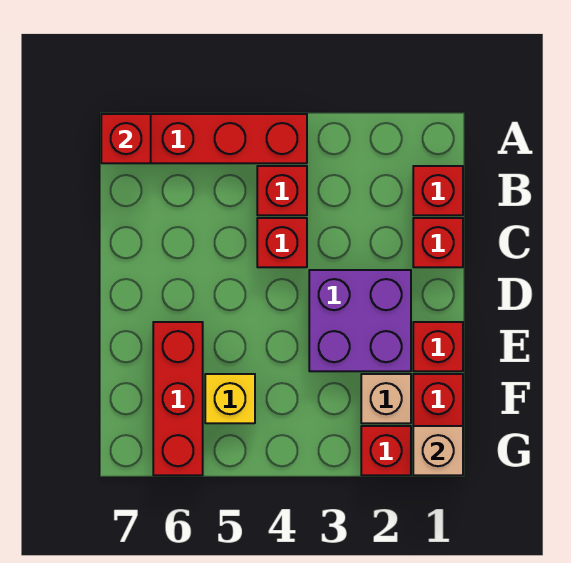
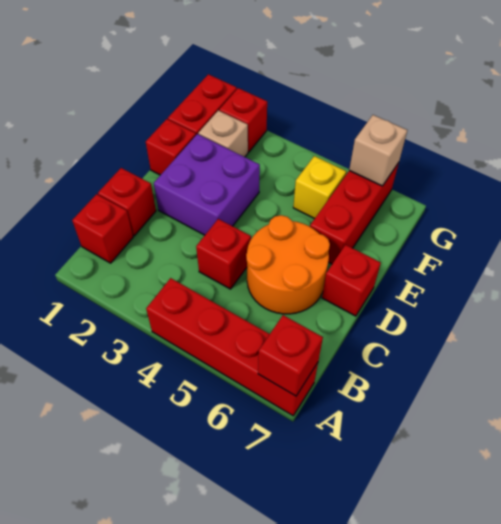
red 1x1 brick [257,166,307,215] -> red 1x1 brick moved to [322,245,381,316]
none -> orange 2x2 round brick [246,215,330,314]
tan 1x1 brick [413,426,463,475] -> tan 1x1 brick moved to [349,115,407,186]

